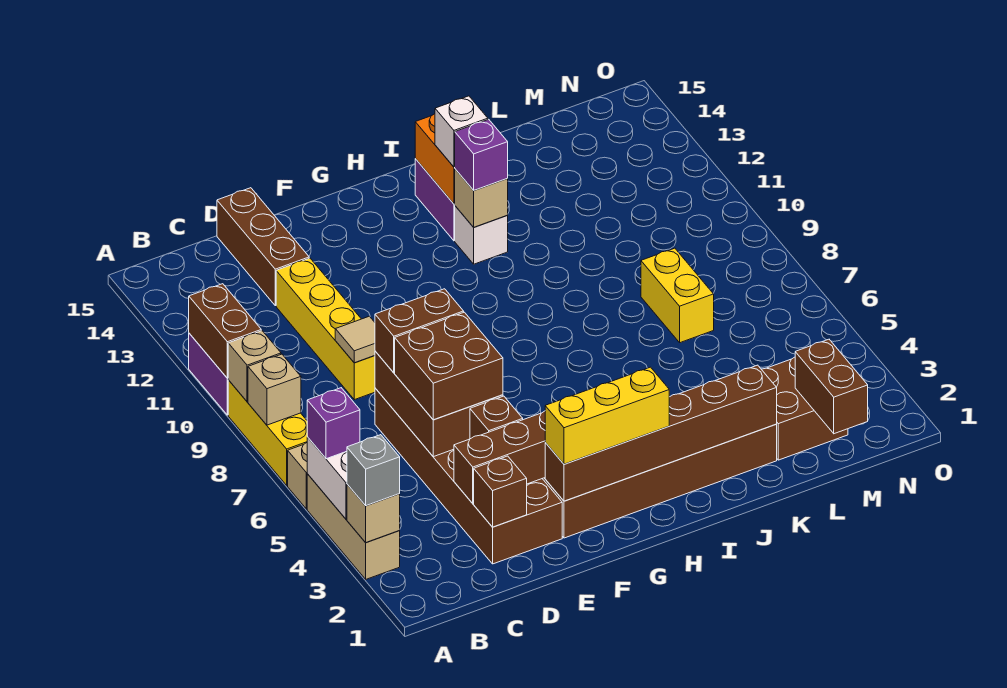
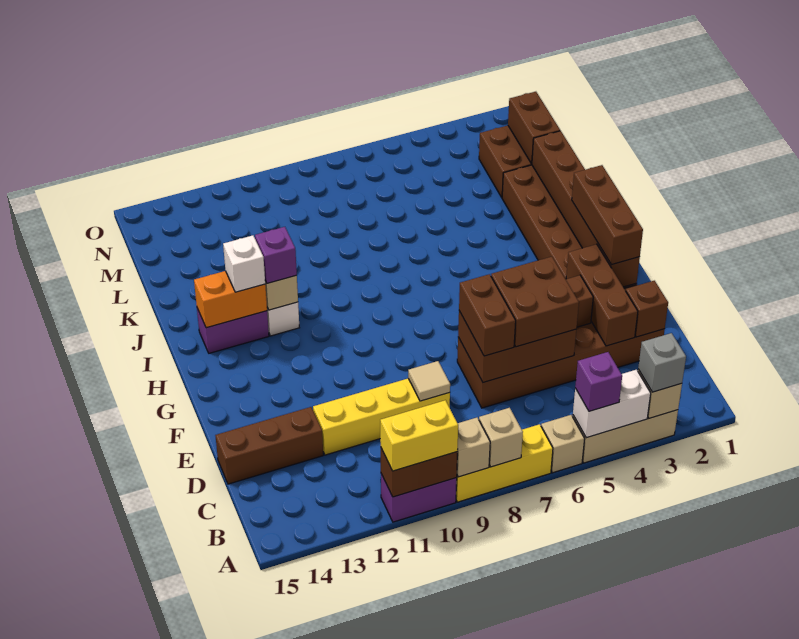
yellow 1x3 brick [545,367,669,464] -> brown 1x3 brick [572,165,643,265]
yellow 1x2 brick [641,248,714,343] -> yellow 1x2 brick moved to [380,400,458,471]
brown 1x2 brick [795,339,868,434] -> brown 1x2 brick turned to [508,92,560,164]

